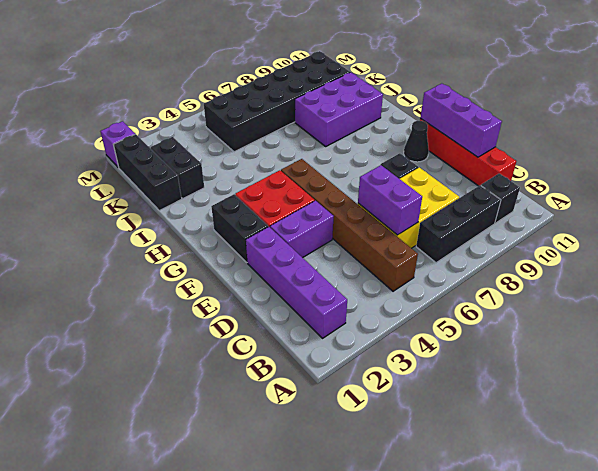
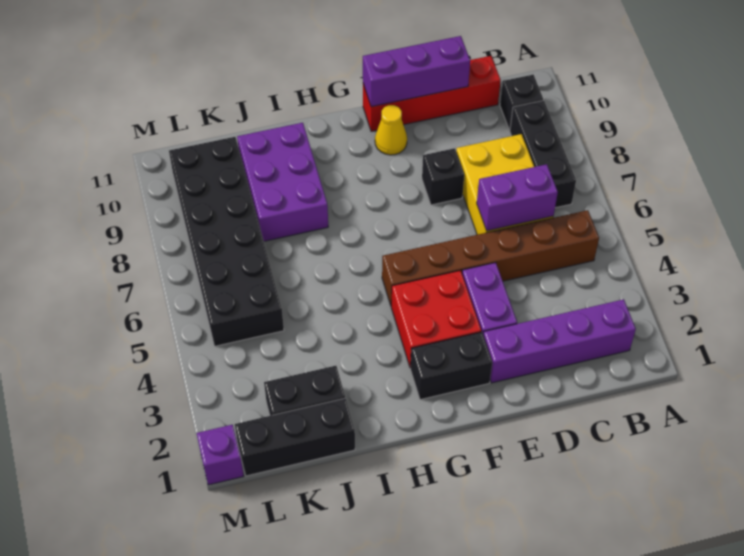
black 1x1 cone [404,121,429,162] -> yellow 1x1 cone [375,105,407,155]

